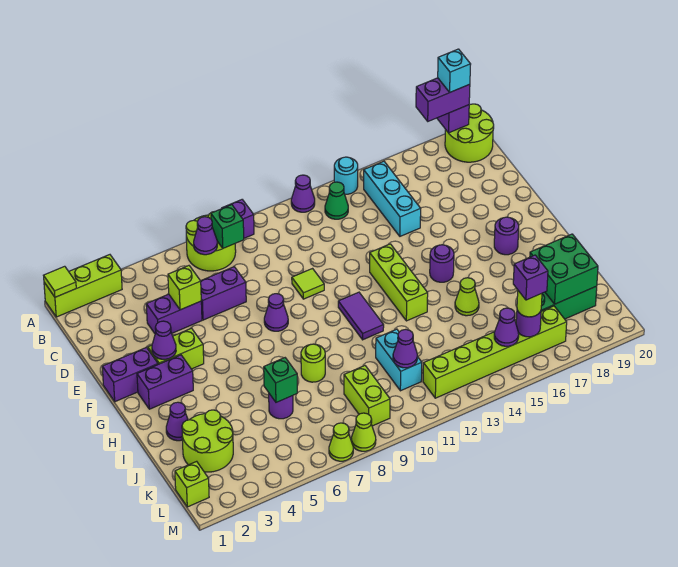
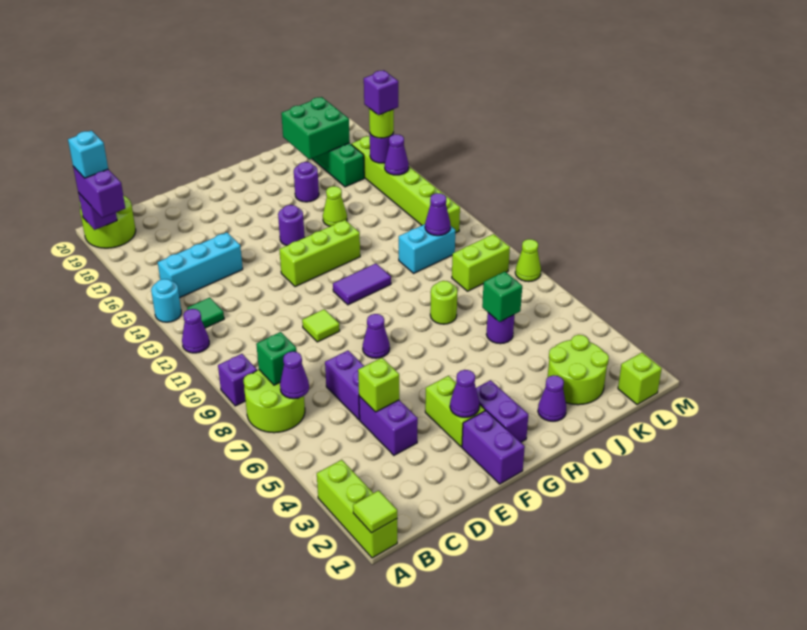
green 1x1 cone [325,182,348,219] -> green 1x1 tile [187,298,224,328]
purple 1x1 round brick [494,217,519,255] -> purple 1x1 round brick moved to [294,162,319,202]
lime 1x1 cone [329,423,353,461] -> none

